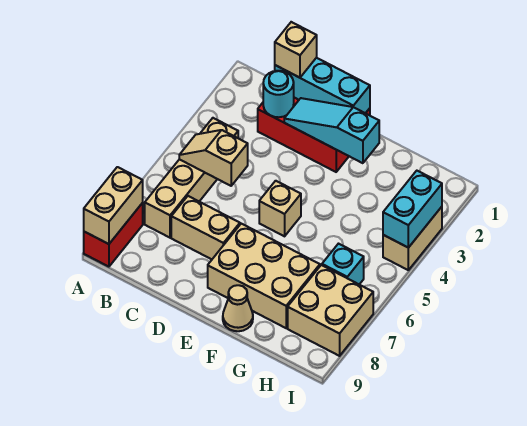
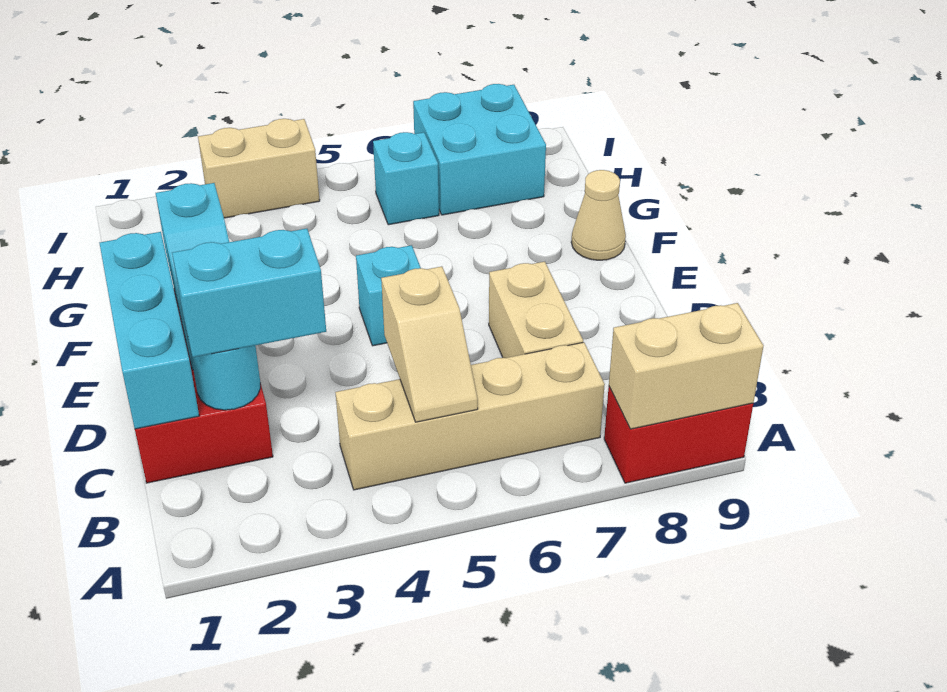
tan 1x1 brick [275,22,317,78] -> none
tan 1x1 brick [259,181,301,236] -> cyan 1x1 brick [356,245,421,346]
tan 2x3 brick [208,224,320,328] -> none
tan 2x2 brick [288,265,373,356] -> cyan 2x2 brick [413,84,546,215]
cyan 1x2 brick [383,171,442,248] -> cyan 1x2 brick moved to [172,229,326,357]

